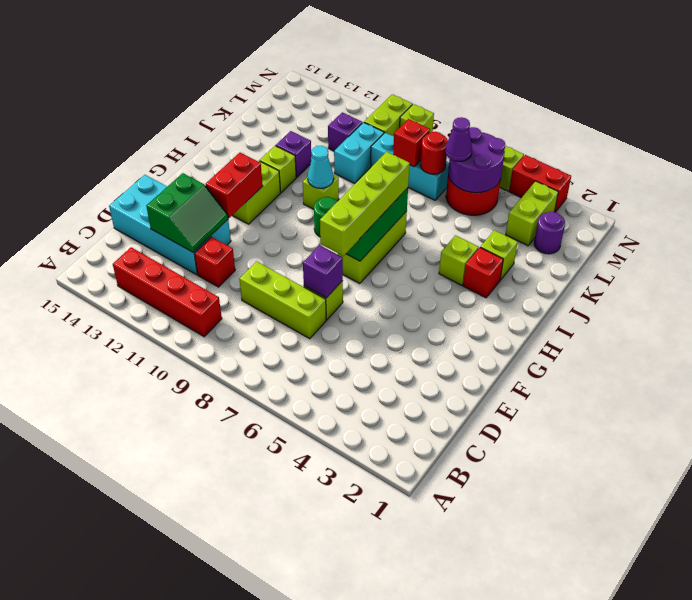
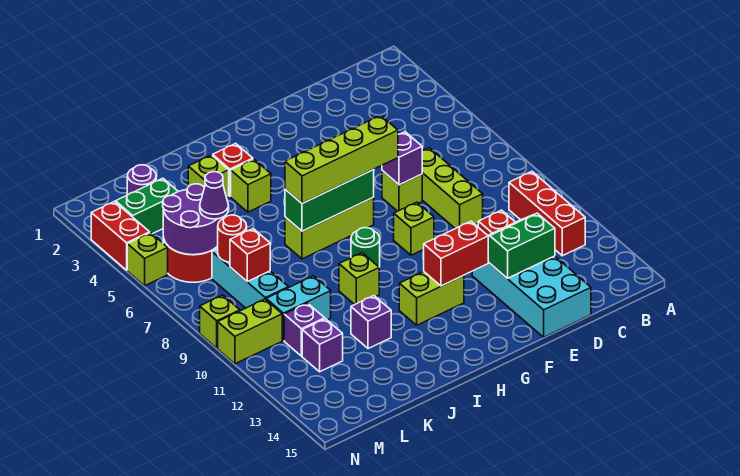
red 1x4 brick [113,247,222,337] -> red 1x3 brick [509,172,585,256]
cyan 1x1 cone [308,146,334,188] -> none
lime 1x1 brick [260,146,296,192] -> lime 1x1 brick moved to [394,202,434,255]
lime 1x2 brick [506,181,558,246] -> green 1x2 brick [116,178,178,234]
none -> purple 1x1 brick [302,319,343,372]

